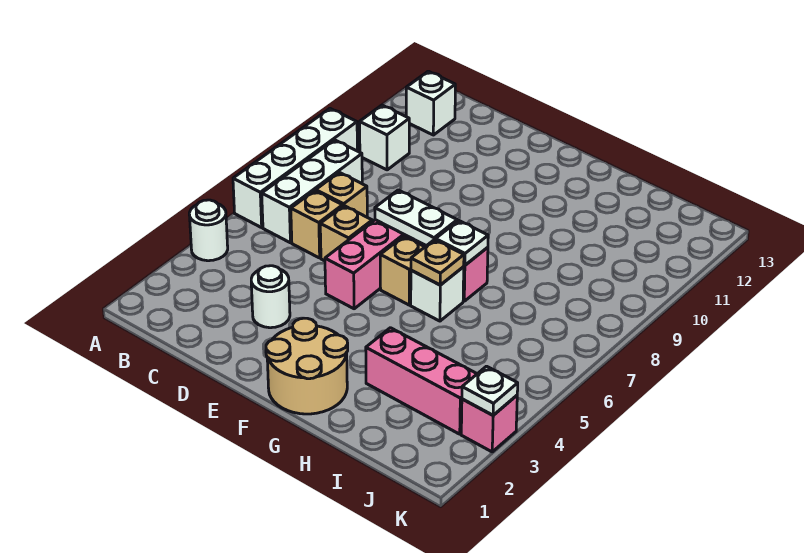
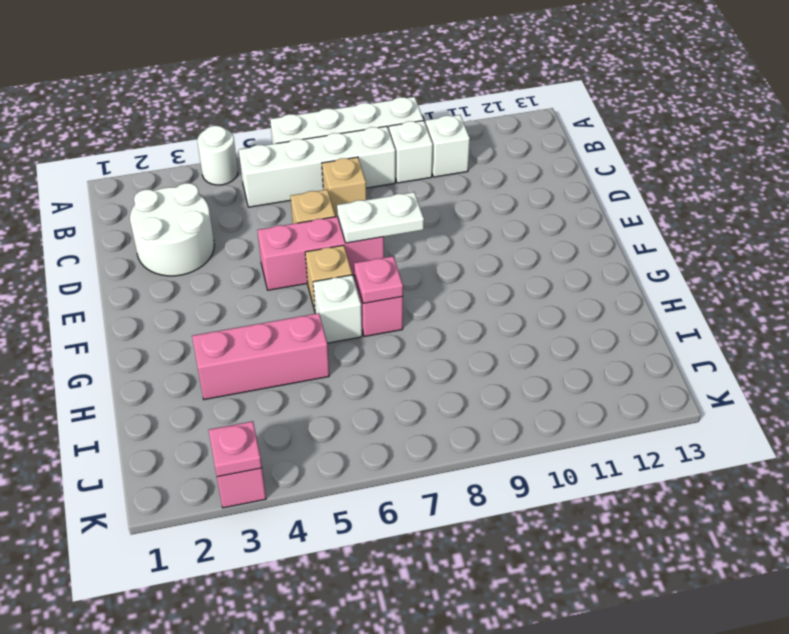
white 1x3 brick [262,140,362,243] -> white 1x4 brick [239,126,395,207]
white 1x1 brick [406,71,455,135] -> white 1x1 brick moved to [389,120,433,183]
tan 1x1 brick [291,191,343,258] -> none
white 1x1 round brick [251,266,290,328] -> white 2x2 round brick [130,183,214,276]
white 1x2 plate [375,190,457,246] -> white 1x2 plate turned to [337,192,424,243]
tan 2x2 round brick [266,318,348,414] -> none
tan 1x1 plate [411,240,464,285] -> none
white 1x1 plate [436,221,488,265] -> pink 1x1 plate [354,256,403,303]
pink 1x3 brick [366,328,477,434] -> pink 1x3 brick turned to [192,313,329,400]
white 1x1 plate [462,366,518,415] -> pink 1x1 plate [209,421,262,477]

